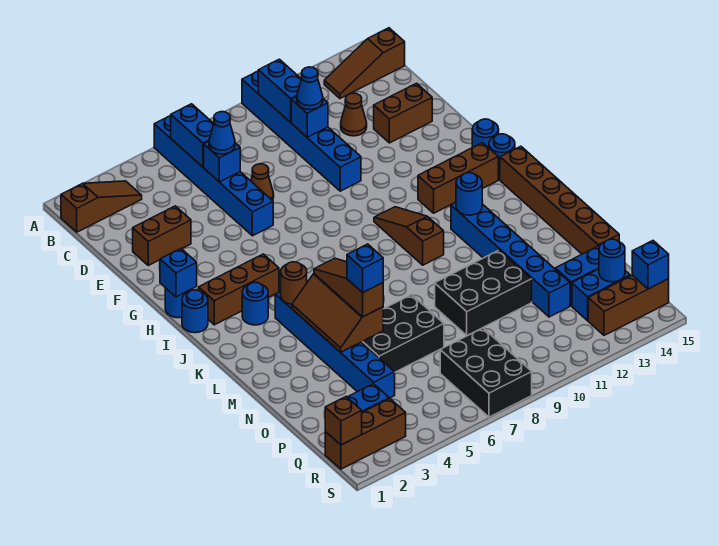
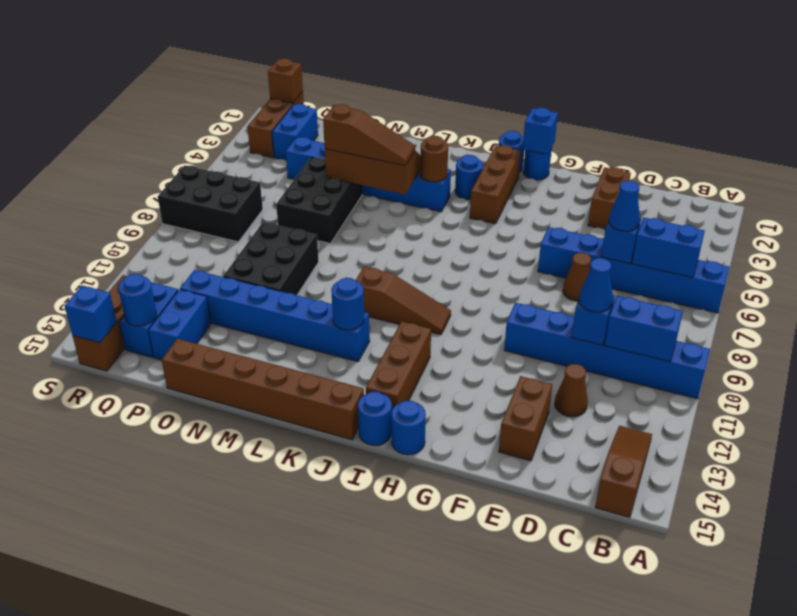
brown 1x3 slope [61,181,142,232] -> none
blue 1x1 brick [347,244,383,293] -> none

